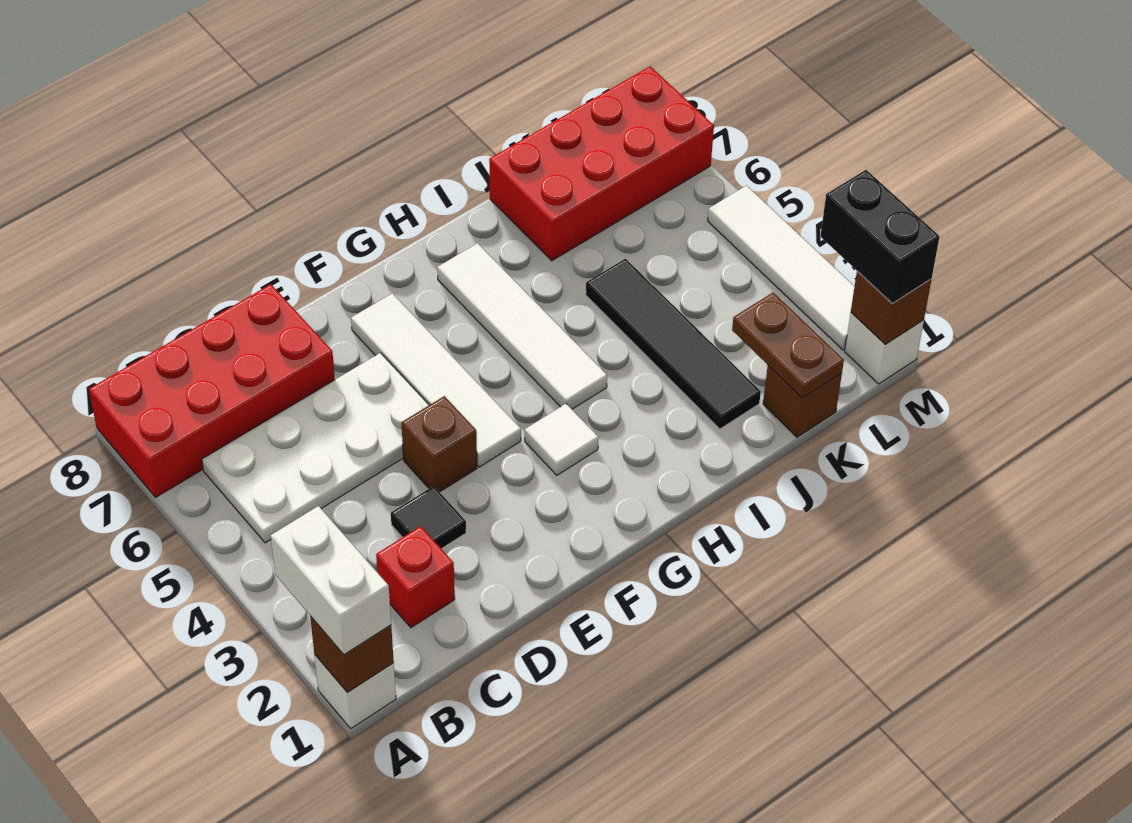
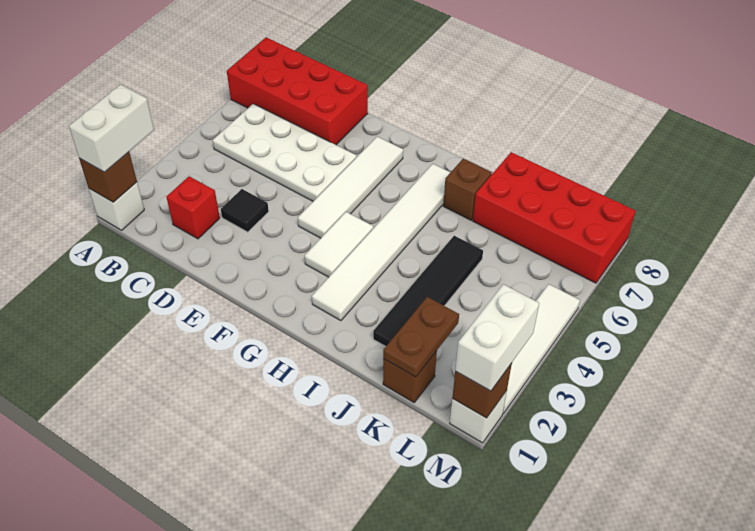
brown 1x1 brick [401,396,477,492] -> brown 1x1 brick moved to [443,159,492,220]
white 1x1 tile [525,404,599,475] -> white 1x2 tile [305,212,373,277]
white 1x4 tile [437,243,607,409] -> white 1x6 tile [312,164,451,321]
black 1x2 brick [820,170,940,304] -> white 1x2 brick [455,284,539,391]

